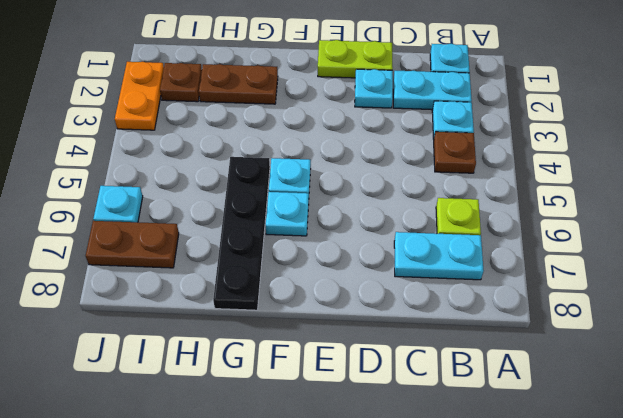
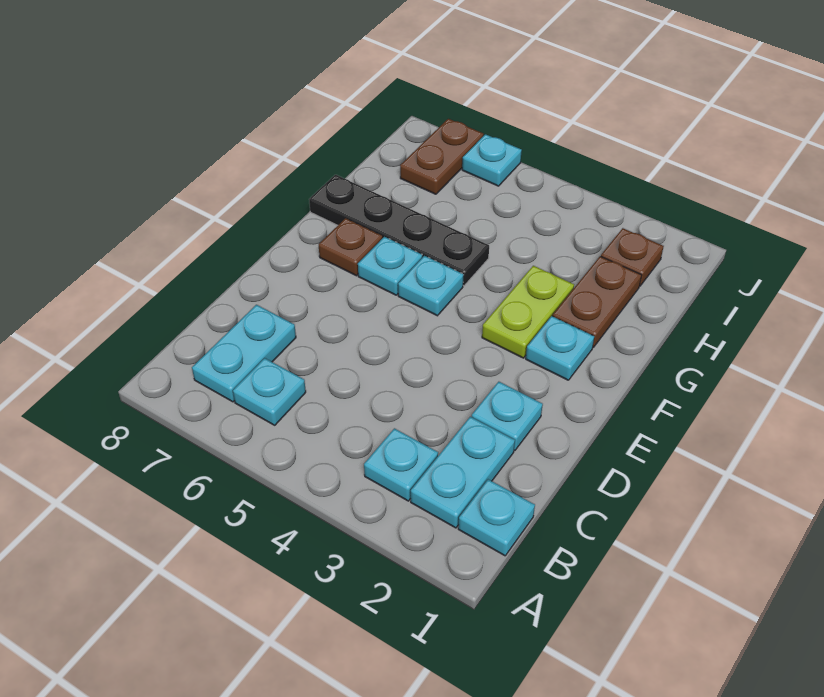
brown 1x1 plate [434,132,476,173] -> brown 1x1 plate moved to [319,218,383,276]
lime 1x1 plate [436,198,481,235] -> cyan 1x1 plate [233,358,306,425]
lime 1x2 plate [318,40,393,78] -> lime 1x2 plate moved to [482,266,574,358]
none -> cyan 1x1 plate [526,316,594,380]
orange 1x2 plate [115,62,164,130] -> none

